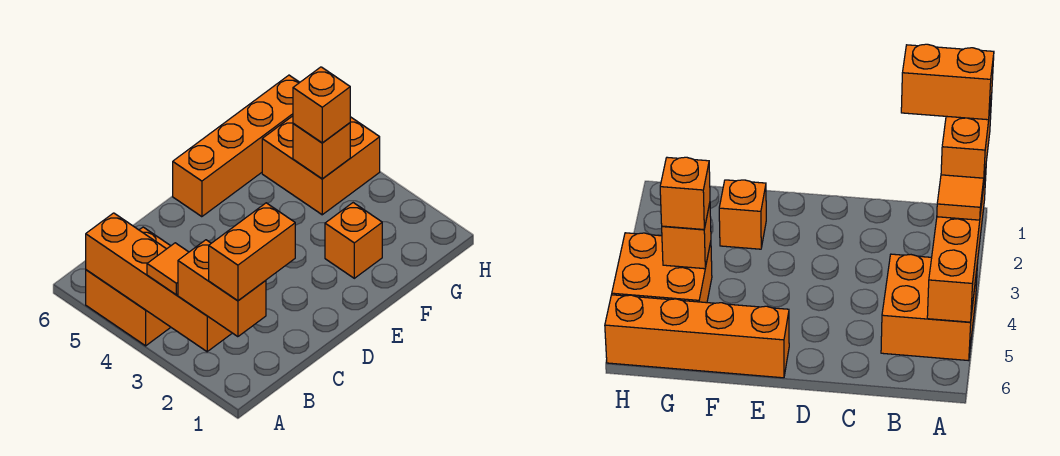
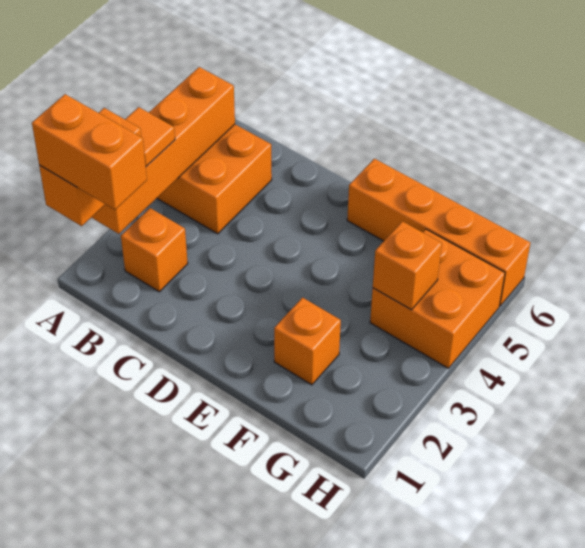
orange 1x1 brick [293,67,350,143] -> orange 1x1 brick moved to [121,208,188,292]

